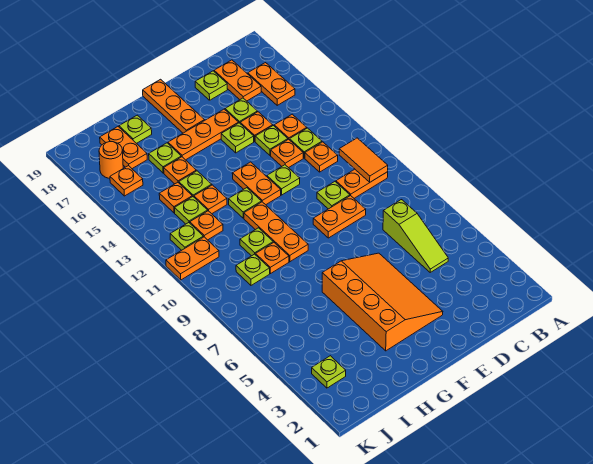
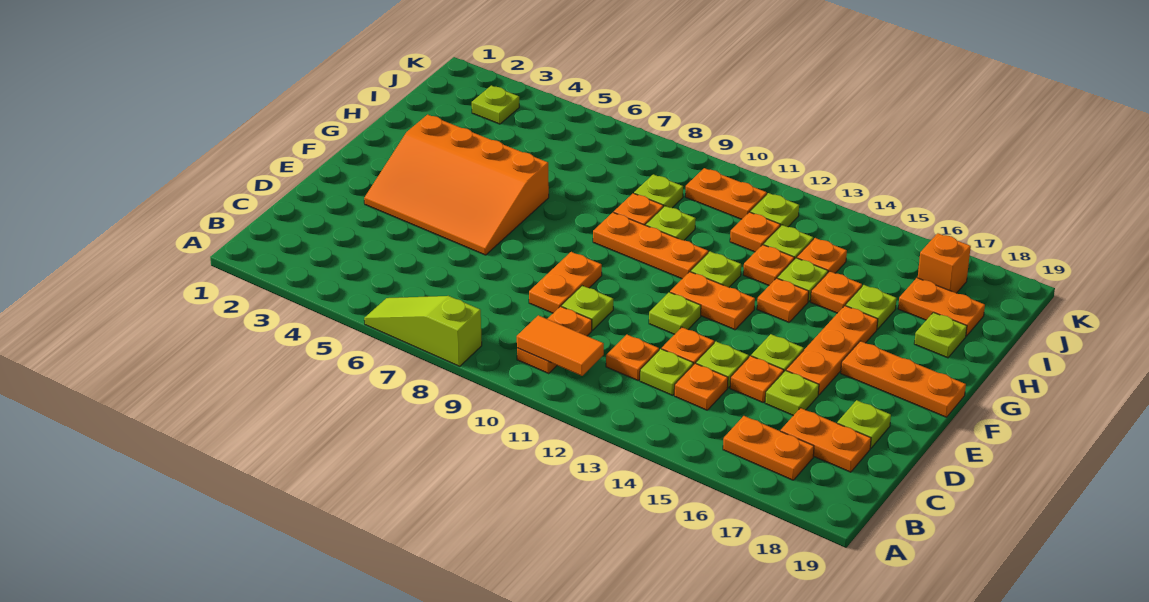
lime 1x3 slope [383,200,448,272] -> lime 1x3 slope moved to [364,296,482,366]
orange 1x2 plate [166,237,219,280] -> orange 1x2 plate turned to [685,168,767,219]
orange 1x1 plate [110,166,143,196] -> orange 1x1 plate moved to [757,278,809,322]
orange 1x1 round brick [99,142,123,178] -> orange 1x1 brick [918,233,971,293]

